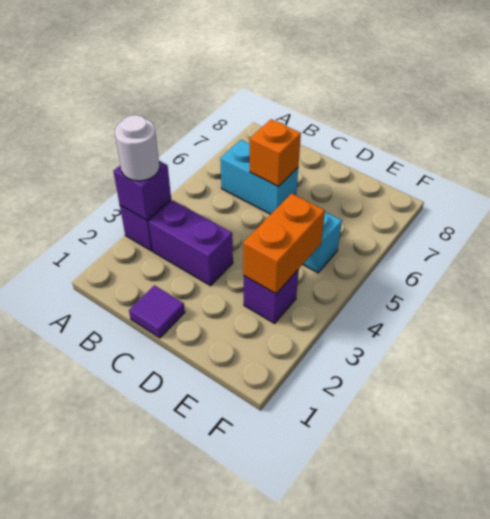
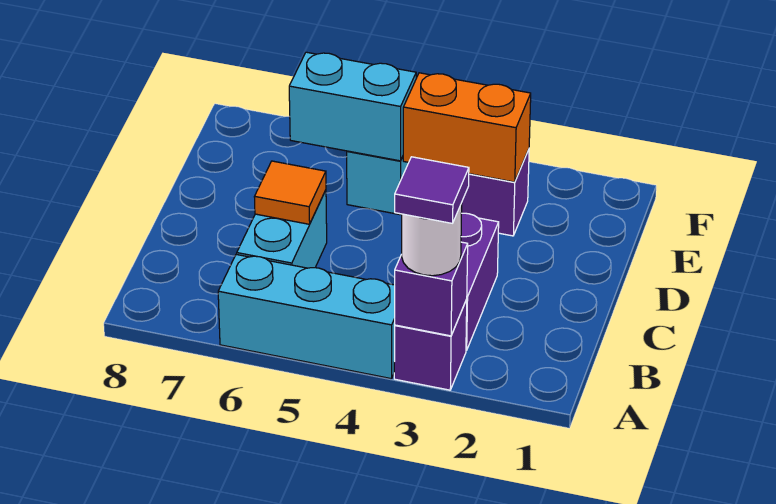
none -> cyan 1x3 brick [218,254,395,379]
purple 1x1 tile [129,285,185,338] -> purple 1x1 tile moved to [395,157,469,223]
orange 1x1 brick [250,119,301,187] -> orange 1x1 tile [254,161,326,224]
none -> cyan 1x2 brick [289,52,416,161]

